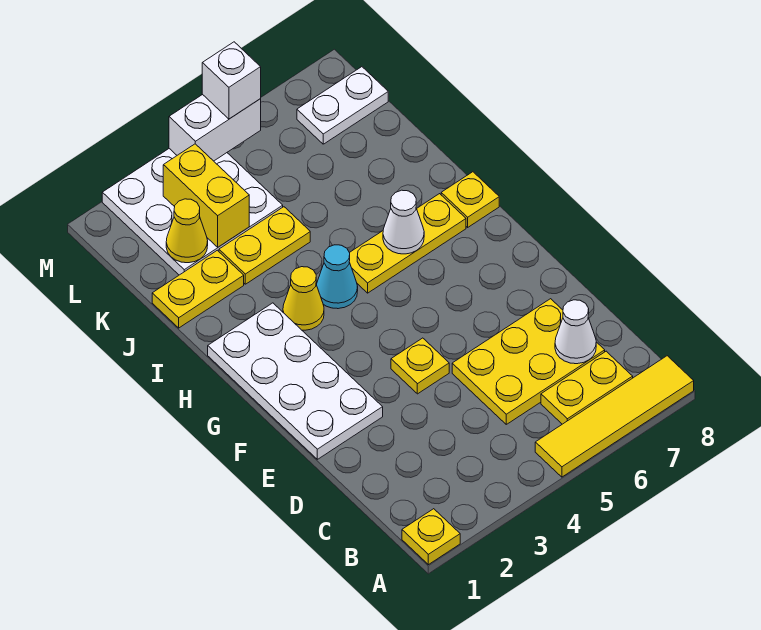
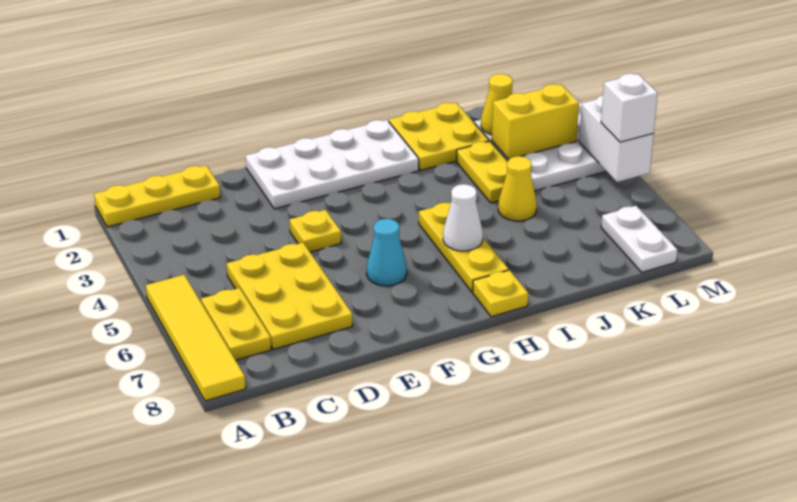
yellow 1x1 plate [402,509,460,565] -> yellow 1x3 plate [94,165,220,227]
white 1x1 cone [555,300,596,364] -> none
yellow 1x1 cone [283,267,324,330] -> yellow 1x1 cone moved to [498,156,537,221]
cyan 1x1 cone [317,245,358,309] -> cyan 1x1 cone moved to [367,219,407,286]
yellow 1x2 plate [152,250,244,328] -> yellow 2x2 plate [389,103,489,170]

